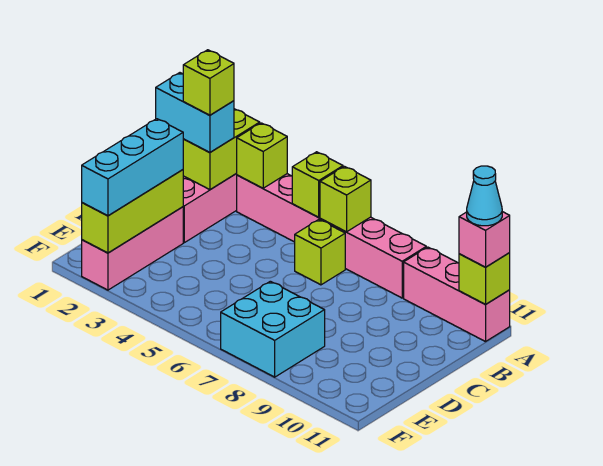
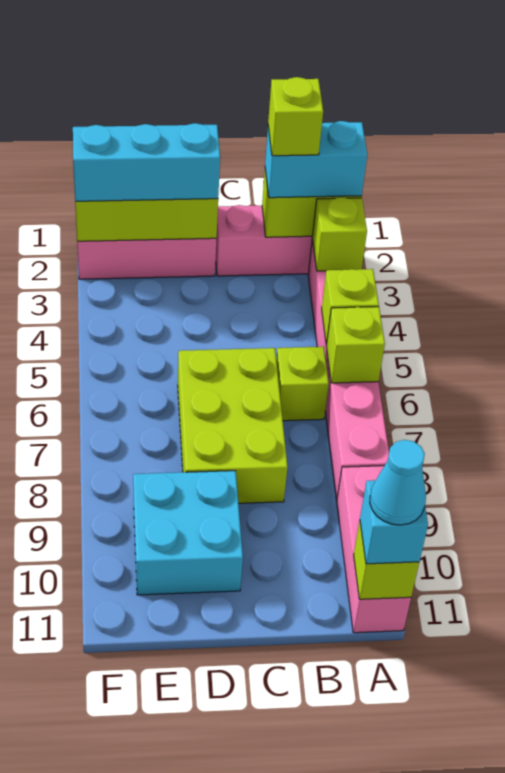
pink 1x1 brick [459,212,510,267] -> cyan 1x1 brick [360,480,428,564]
cyan 1x2 brick [156,73,234,153] -> cyan 1x2 brick turned to [265,121,367,198]
none -> lime 2x3 brick [178,348,288,503]
cyan 2x2 brick [221,281,325,377] -> cyan 2x2 brick moved to [133,471,243,595]

